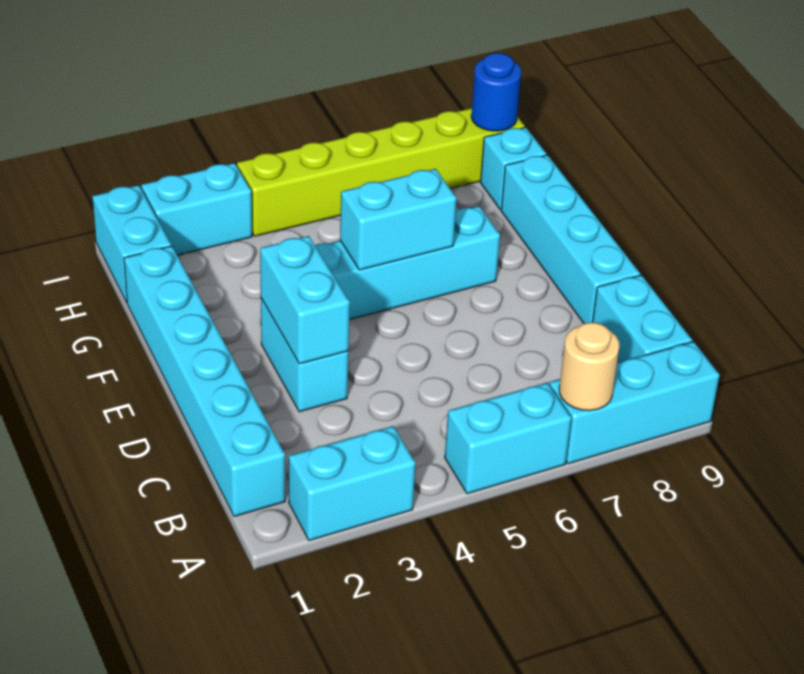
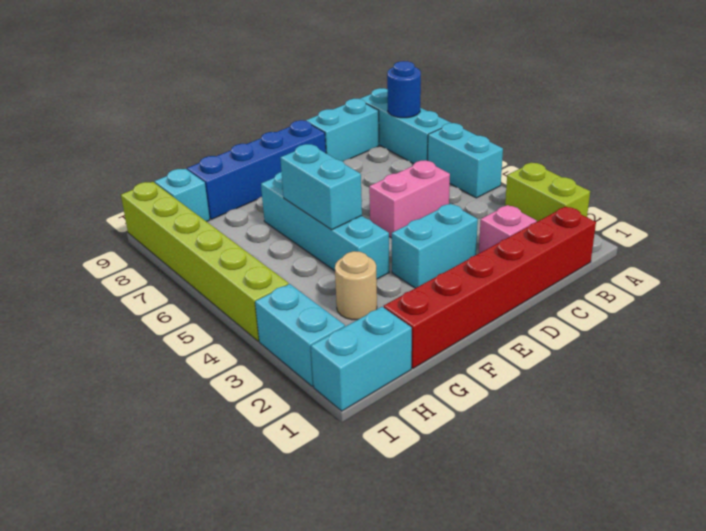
cyan 1x2 brick [289,426,415,541] -> lime 1x2 brick [505,163,590,222]
tan 1x1 round brick [559,322,619,411] -> tan 1x1 round brick moved to [335,251,377,320]
cyan 1x6 brick [124,246,285,516] -> red 1x6 brick [384,206,596,368]
none -> pink 1x1 brick [479,205,537,253]
none -> pink 1x2 brick [369,161,450,238]
cyan 1x2 brick [260,236,350,364] -> none
cyan 1x4 brick [501,155,640,323] -> blue 1x4 brick [187,120,326,219]
blue 1x1 round brick [471,53,521,131] -> blue 1x1 round brick moved to [387,61,421,118]

